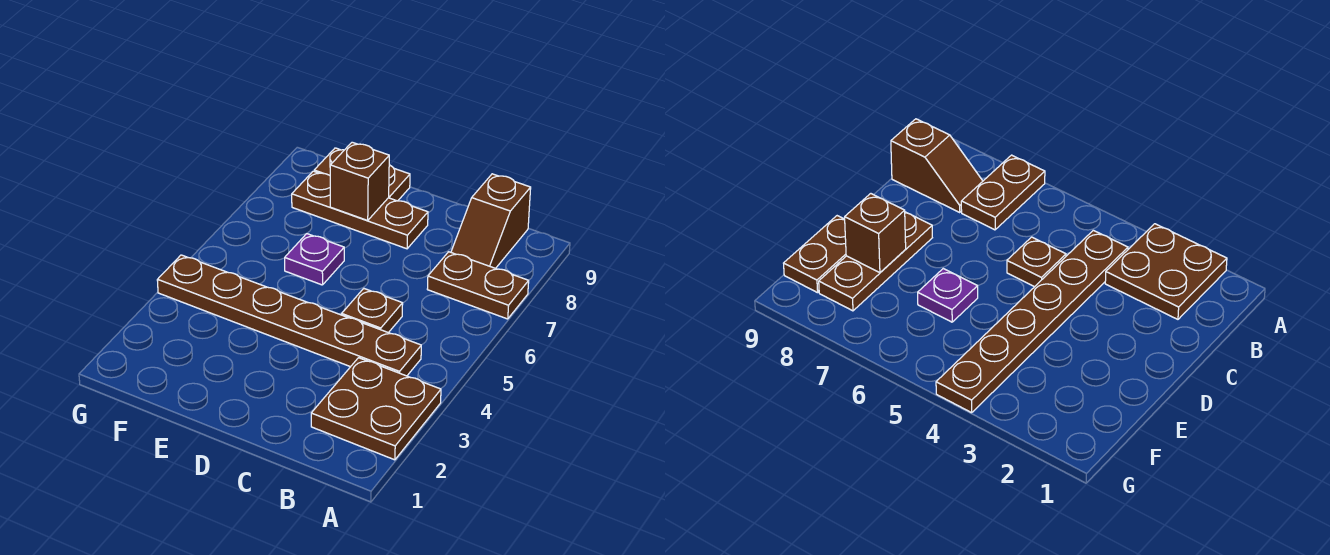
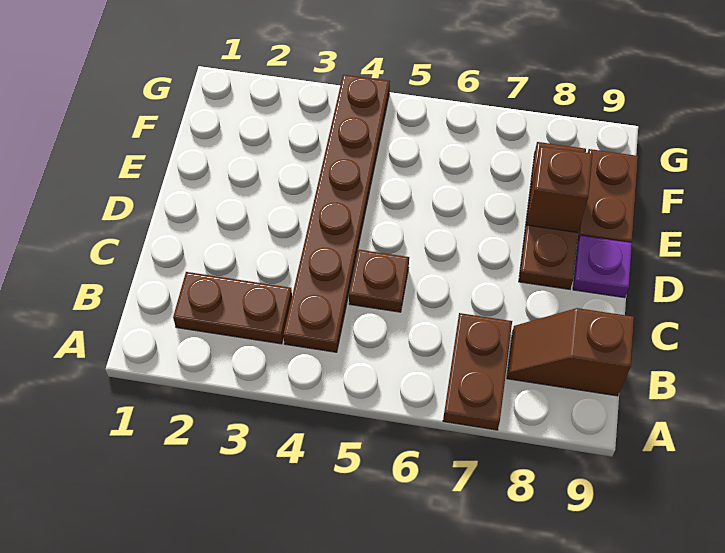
brown 2x2 plate [311,358,441,460] -> brown 1x2 plate [173,272,292,344]
purple 1x1 plate [285,234,344,285] -> purple 1x1 plate moved to [573,236,632,298]

